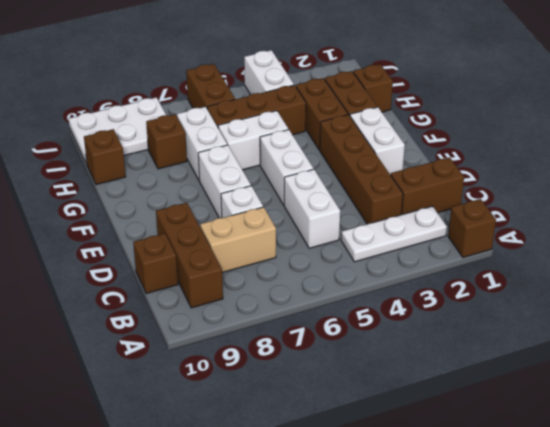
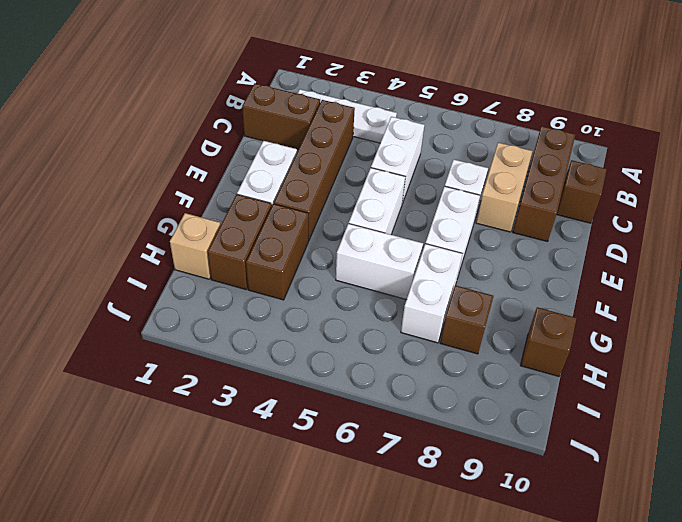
brown 1x1 brick [448,199,496,258] -> none
tan 1x2 brick [200,207,276,273] -> tan 1x2 brick turned to [476,143,532,232]
brown 1x1 brick [353,64,393,112] -> tan 1x1 brick [170,213,221,279]
brown 1x3 brick [207,85,306,135] -> none
white 1x2 brick [244,50,294,95] -> none
brown 1x2 brick [186,64,235,108] -> none
white 2x3 plate [69,97,166,164] -> none

